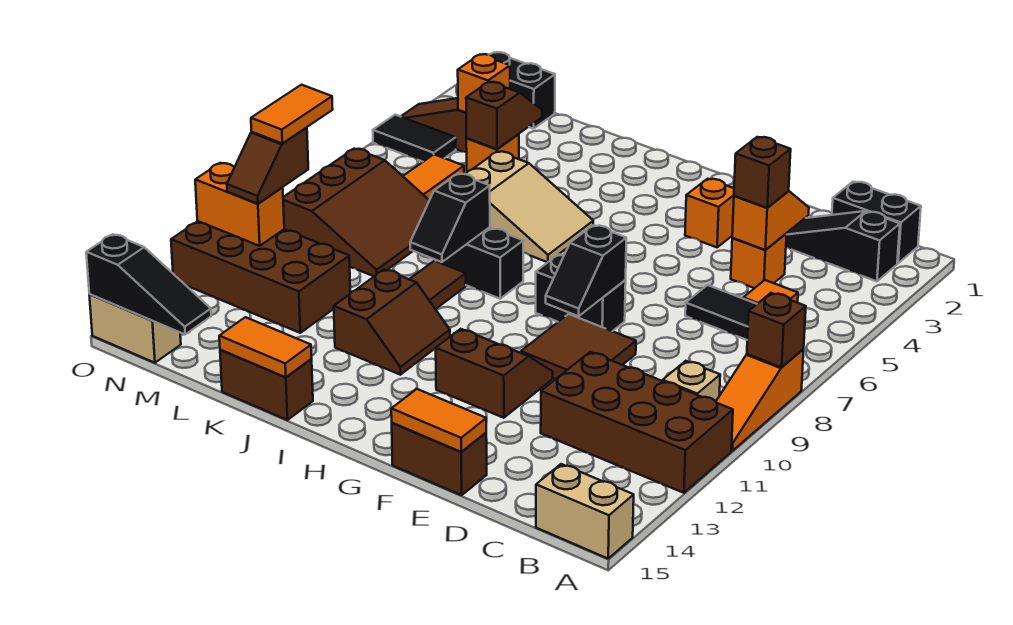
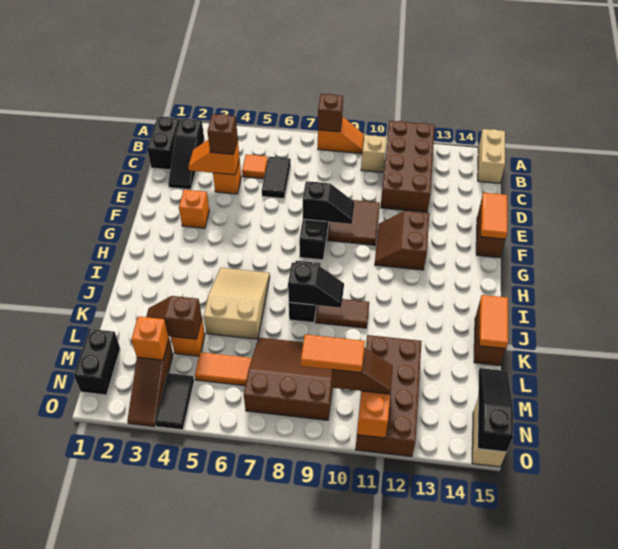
orange 1x3 slope [716,349,804,451] -> orange 1x2 slope [318,117,364,154]
brown 2x2 slope [334,270,450,375] -> none

